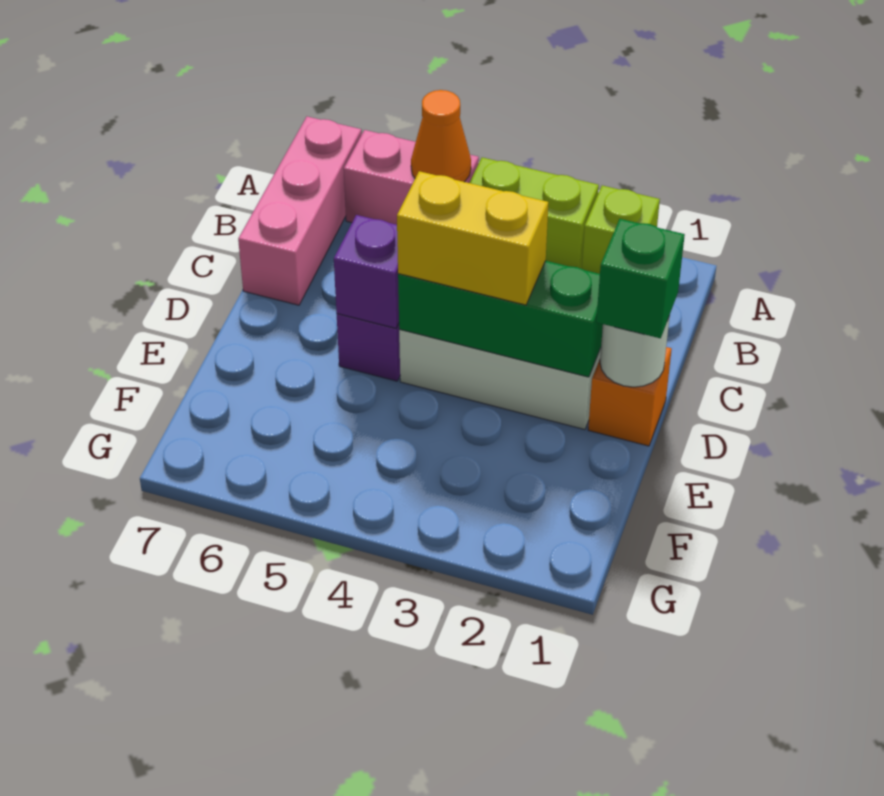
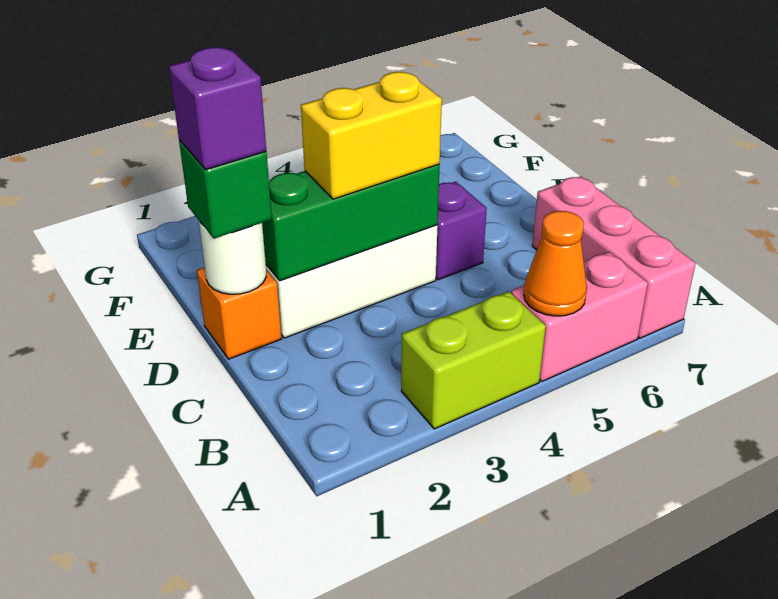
lime 1x1 brick [582,185,660,274] -> none
purple 1x1 brick [334,215,399,328] -> purple 1x1 brick moved to [169,47,266,170]

